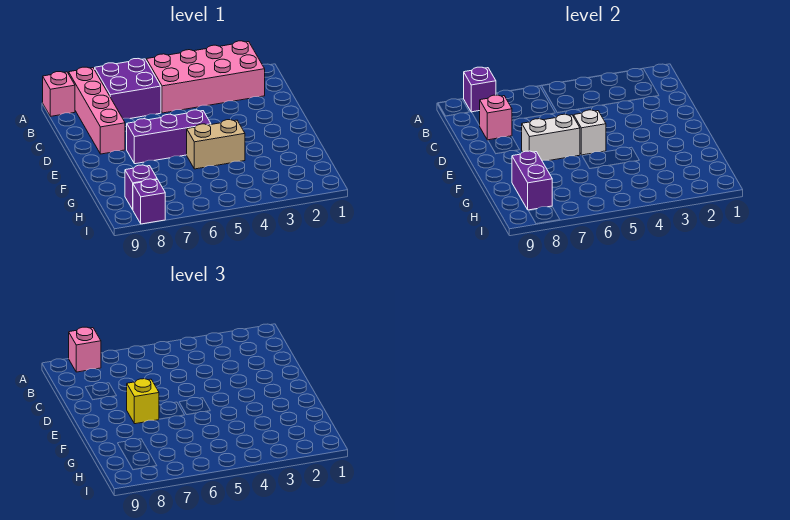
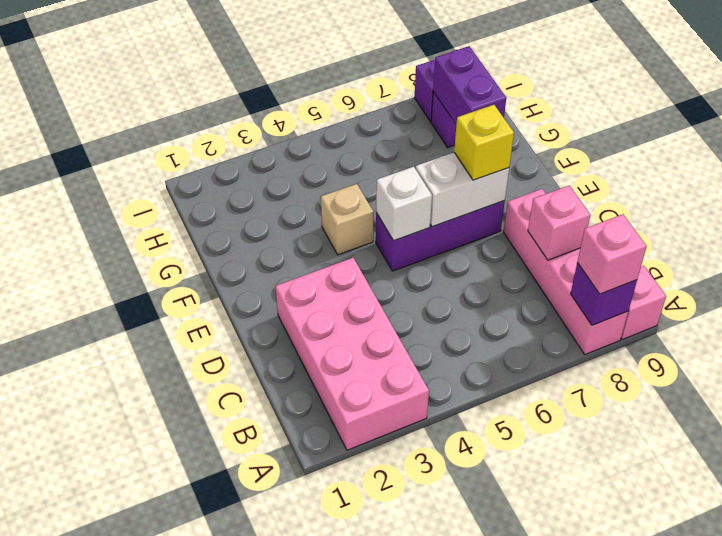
pink 2x4 brick [146,41,265,113] -> pink 2x4 brick turned to [275,258,429,450]
purple 2x2 brick [95,59,161,119] -> none
tan 1x2 brick [187,120,245,169] -> tan 1x1 brick [321,184,374,255]

